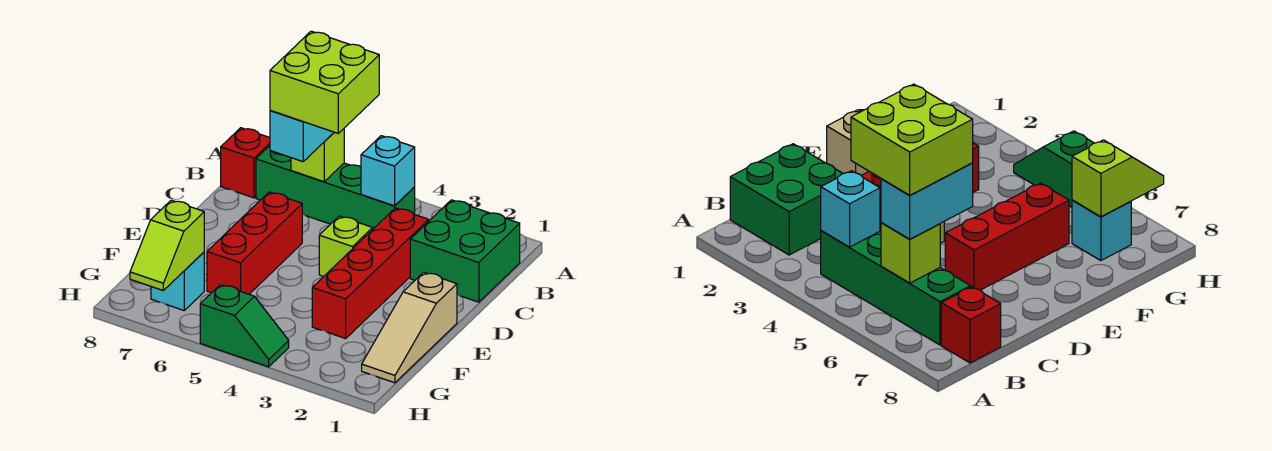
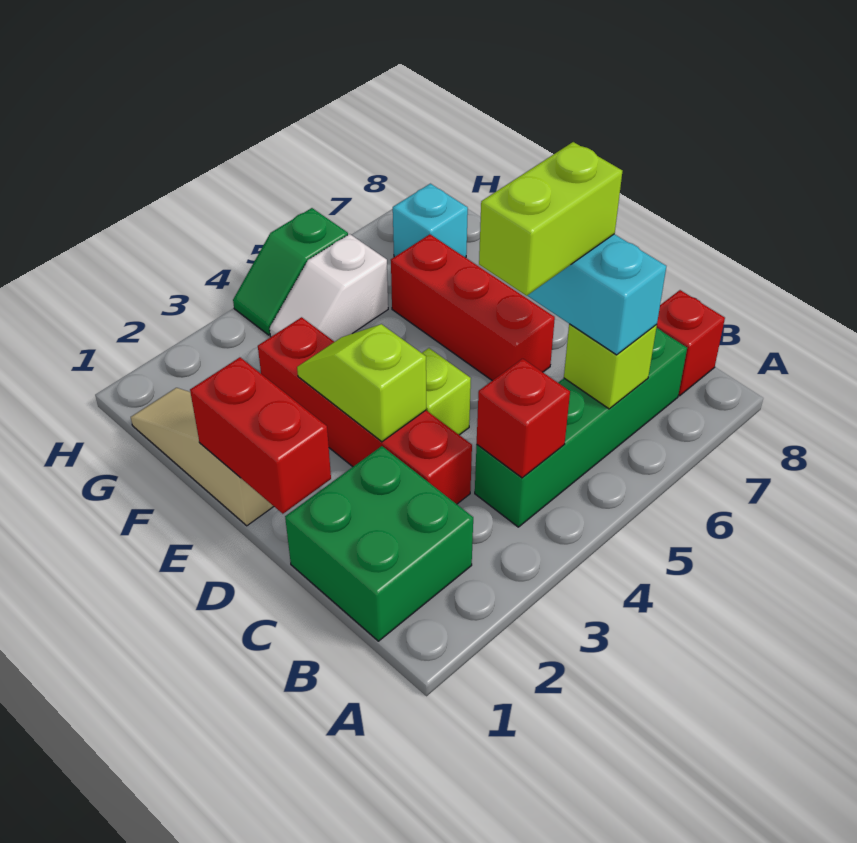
cyan 1x1 brick [361,136,415,206] -> red 1x1 brick [477,359,570,478]
lime 2x2 brick [270,31,379,133] -> lime 1x2 brick [479,142,622,296]
none -> red 1x2 brick [190,357,331,514]
none -> white 1x2 slope [270,234,388,342]
lime 1x2 slope [130,200,204,290] -> lime 1x2 slope moved to [297,324,426,442]

